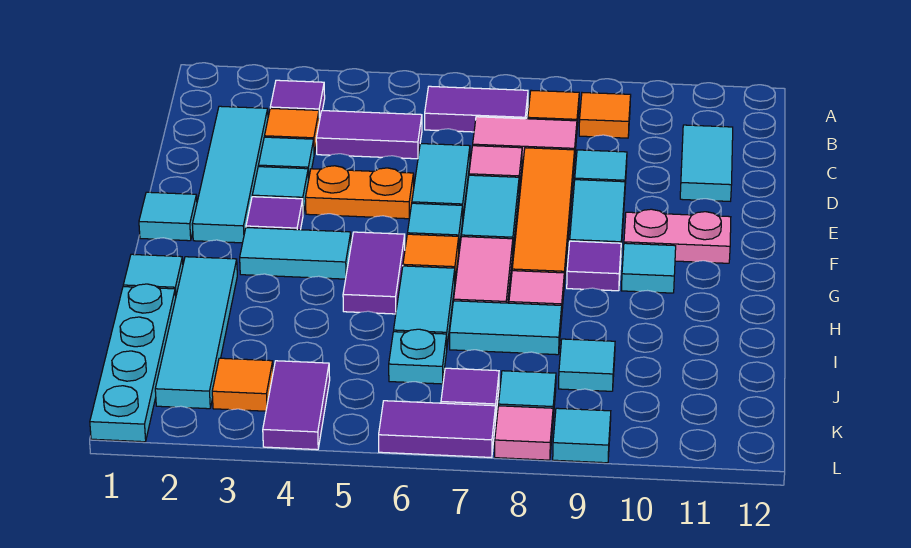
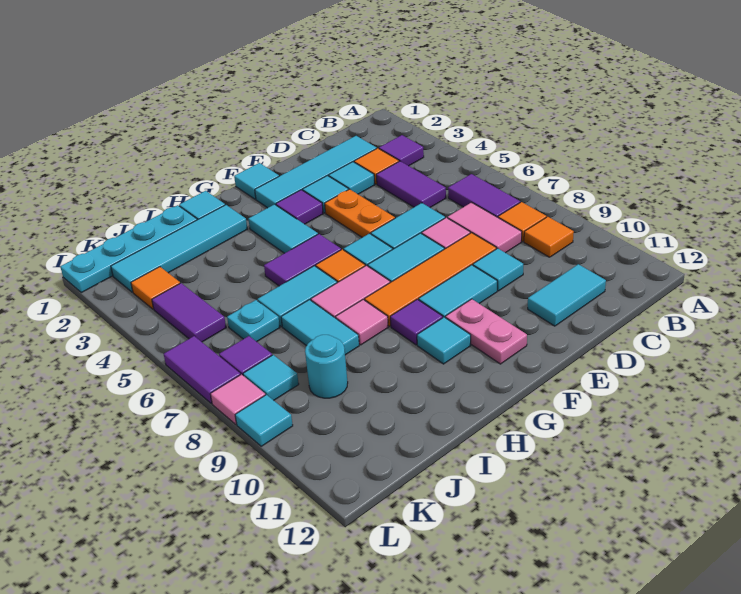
cyan 1x1 tile [559,339,615,391] -> cyan 1x1 round brick [305,335,348,398]
purple 1x2 tile [263,361,330,450] -> purple 1x2 tile turned to [152,283,226,342]

